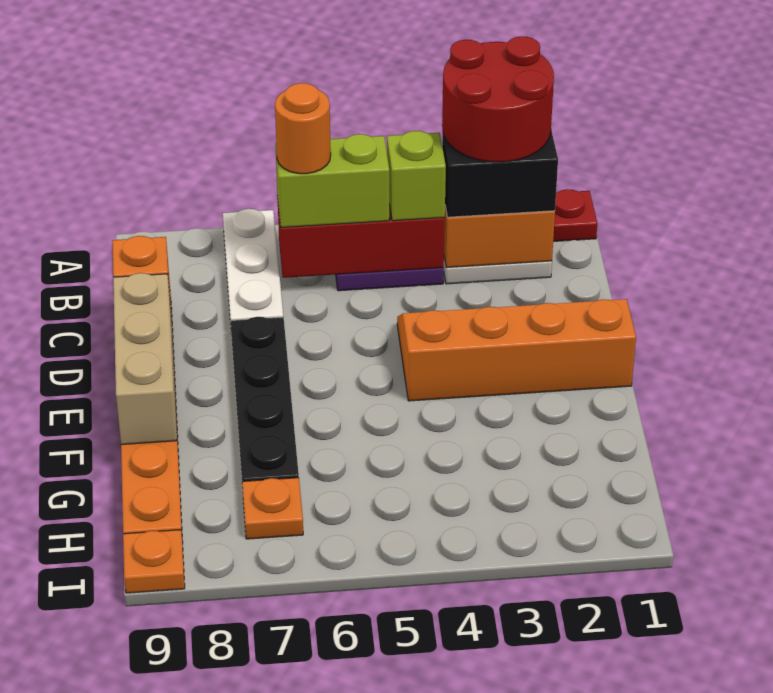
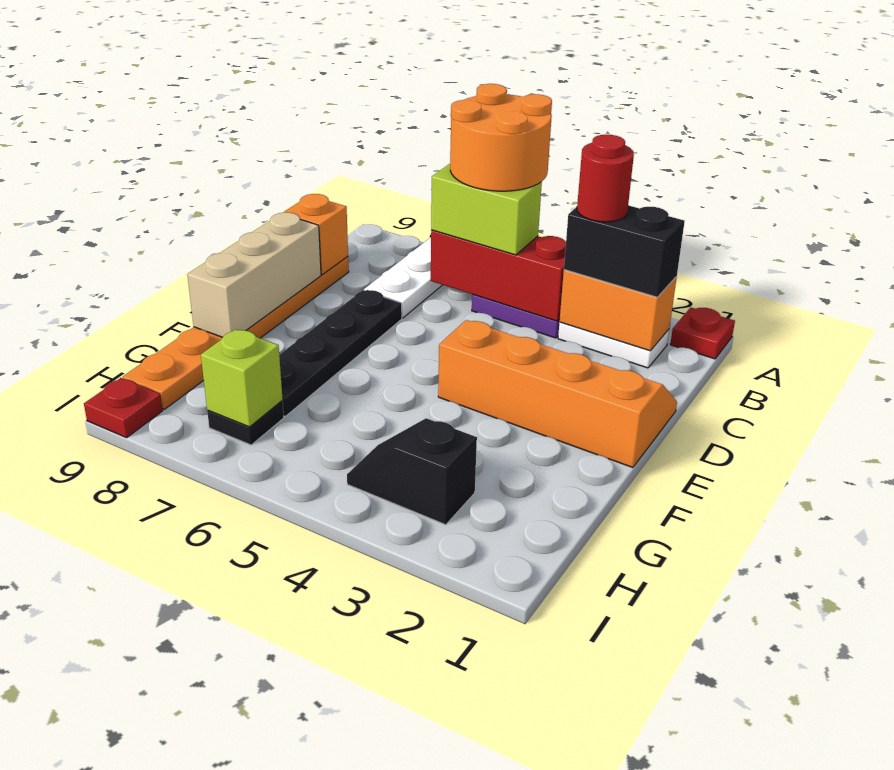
red 2x2 round brick [442,36,554,162] -> red 1x1 round brick [577,135,634,222]
lime 1x1 brick [387,131,446,221] -> lime 1x1 brick moved to [201,329,283,427]
orange 1x1 round brick [275,83,331,174] -> orange 2x2 round brick [450,84,552,191]
none -> black 1x2 slope [347,418,477,525]
orange 1x1 plate [242,478,303,539] -> black 1x1 plate [207,401,284,445]
orange 1x1 plate [123,530,185,593] -> red 1x1 plate [84,378,163,438]

